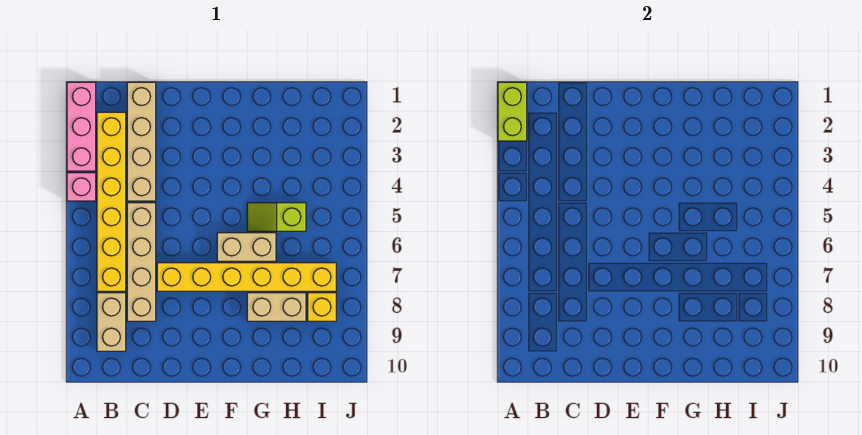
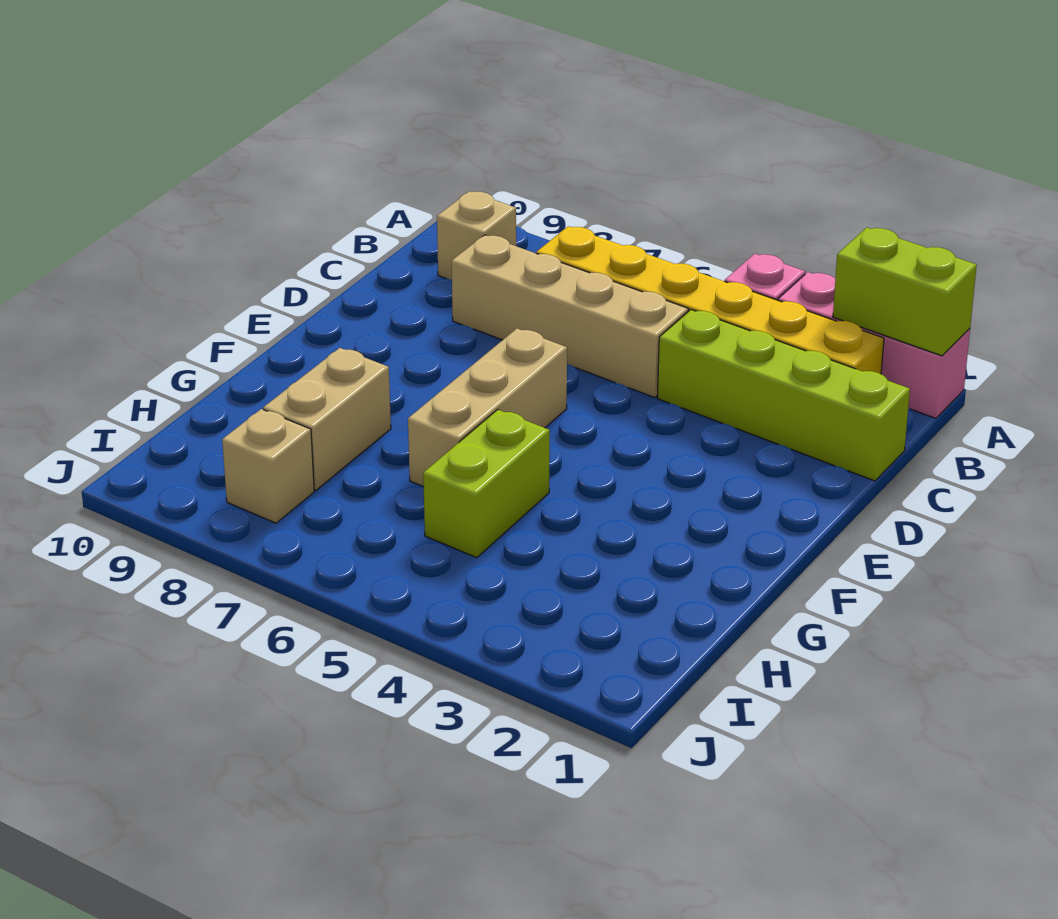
tan 1x2 brick [97,293,126,351] -> tan 1x1 brick [437,191,516,280]
tan 1x4 brick [127,82,156,201] -> lime 1x4 brick [657,310,910,481]
yellow 1x6 brick [157,263,336,291] -> none
tan 1x2 brick [217,233,276,261] -> tan 1x3 brick [408,329,567,487]
lime 1x2 slope [247,203,306,231] -> lime 1x2 brick [423,410,550,558]
yellow 1x1 brick [308,293,336,321] -> tan 1x1 brick [222,409,314,523]

